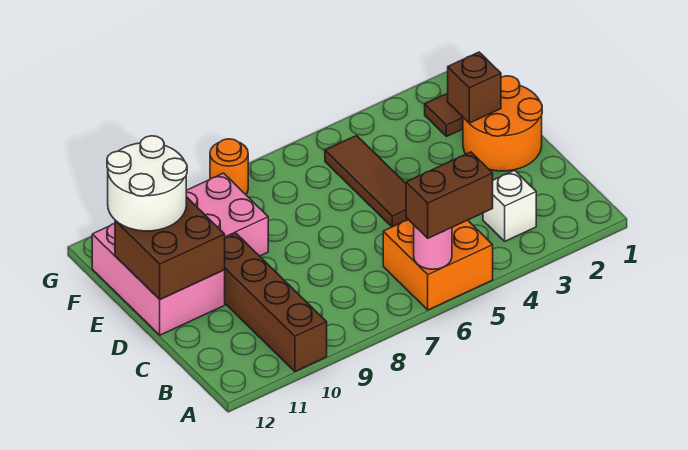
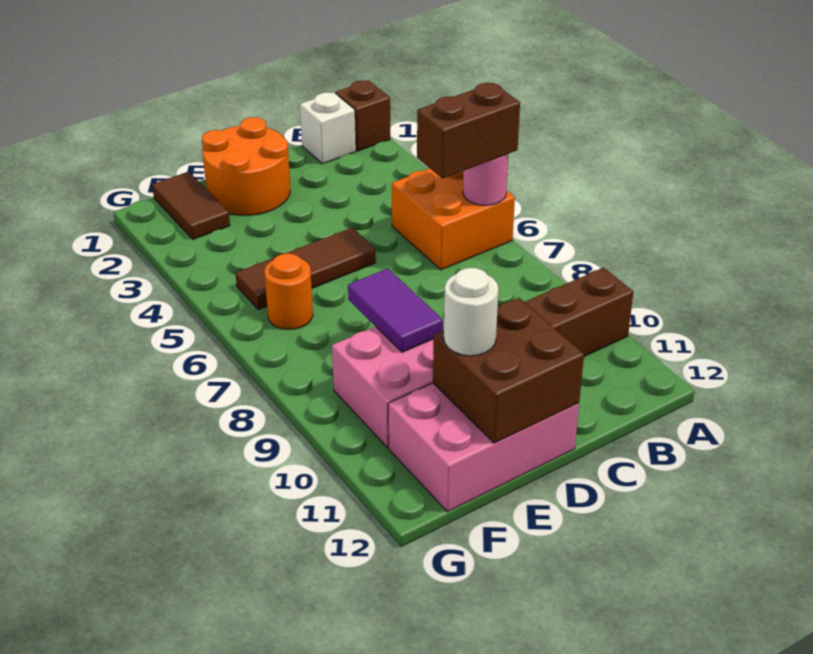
brown 1x2 brick [406,152,493,238] -> brown 1x2 brick turned to [417,83,520,178]
white 1x1 brick [483,170,536,241] -> white 1x1 brick moved to [300,92,356,164]
brown 1x1 brick [448,52,501,123] -> brown 1x1 brick moved to [336,81,390,151]
none -> purple 1x2 tile [348,269,443,352]
white 2x2 round brick [107,136,187,231] -> white 1x1 round brick [444,268,499,356]
orange 1x1 round brick [210,139,248,194] -> orange 1x1 round brick moved to [265,253,313,330]

